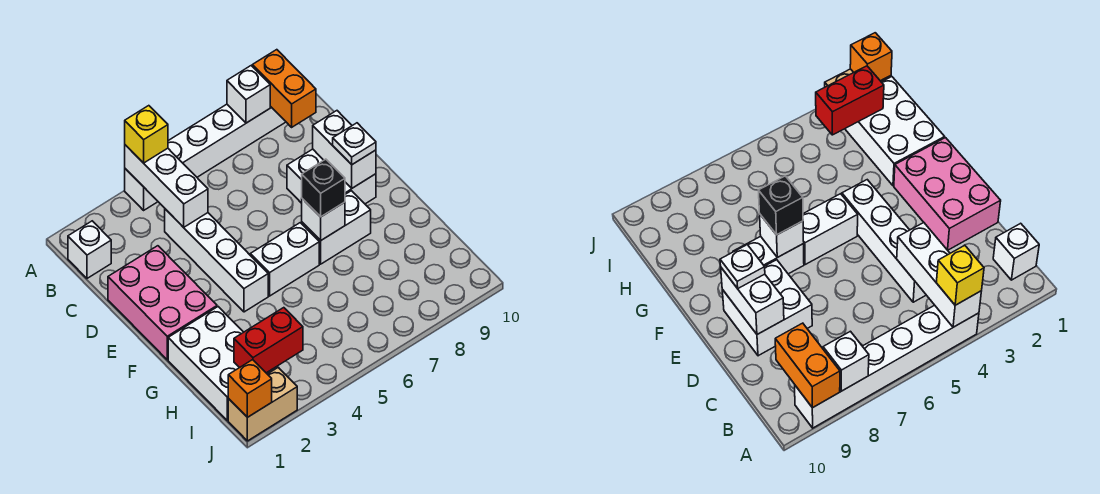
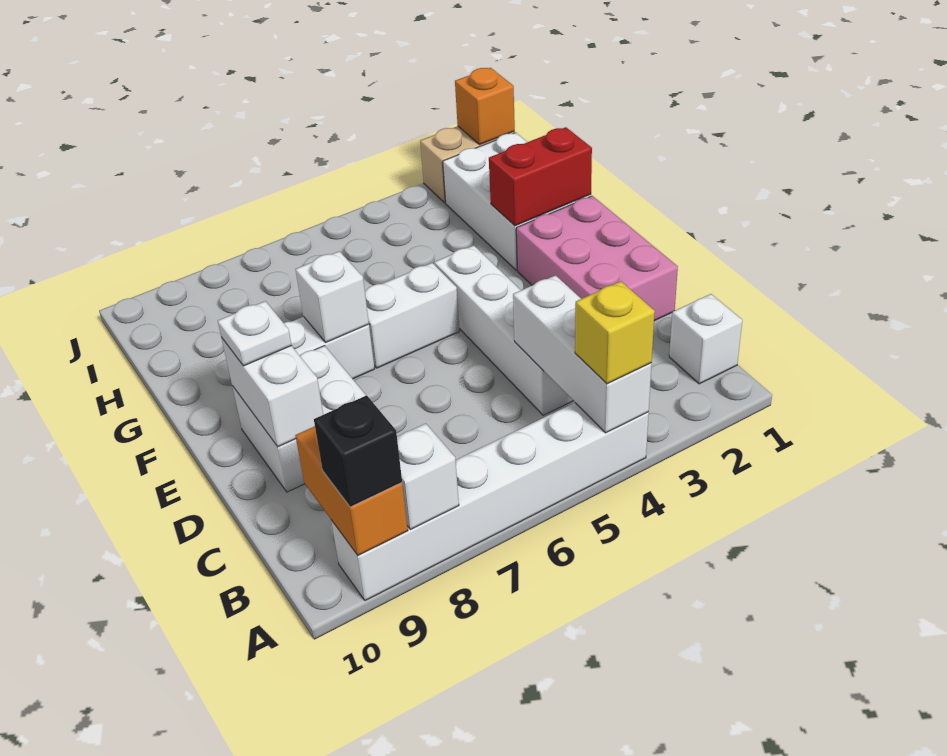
black 1x1 brick [302,159,345,217] -> black 1x1 brick moved to [314,395,402,507]
red 1x2 brick [234,308,303,373] -> red 1x2 brick moved to [489,127,592,226]

